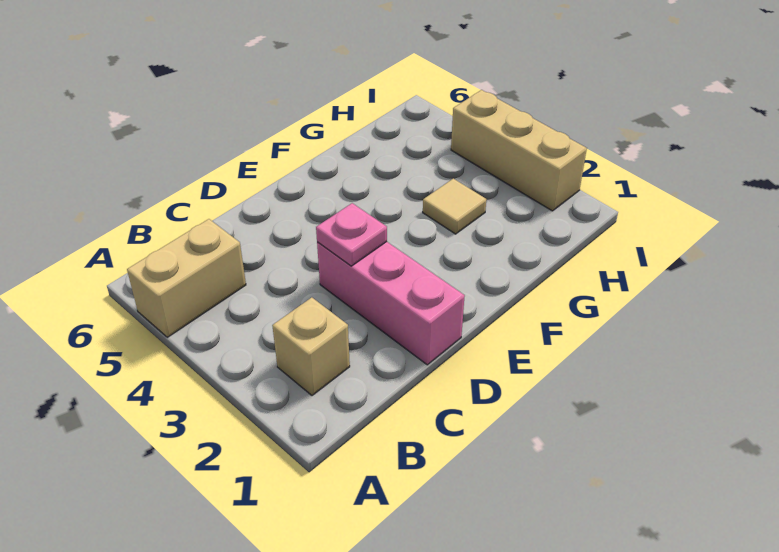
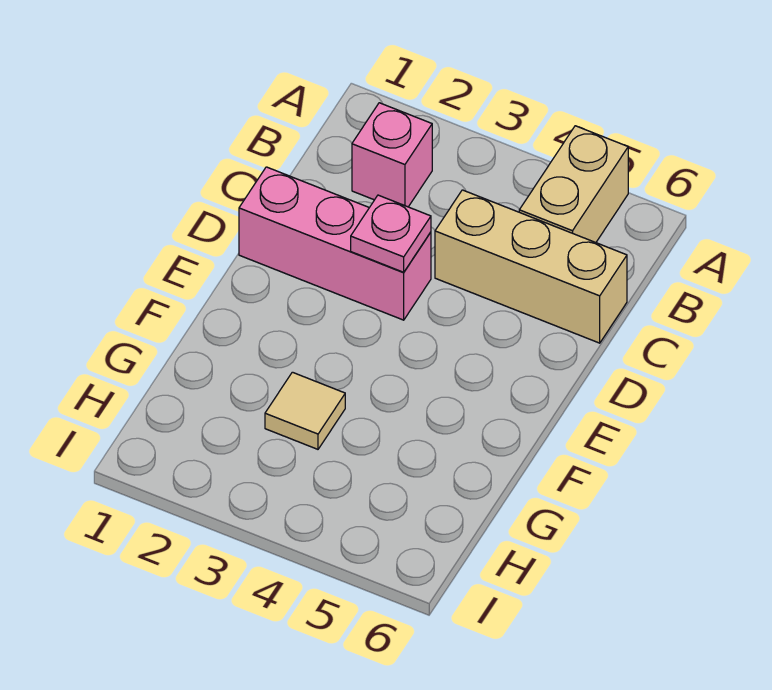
tan 1x1 brick [272,297,350,395] -> pink 1x1 brick [352,103,432,207]
tan 1x3 brick [451,90,587,211] -> tan 1x3 brick moved to [435,190,627,343]

